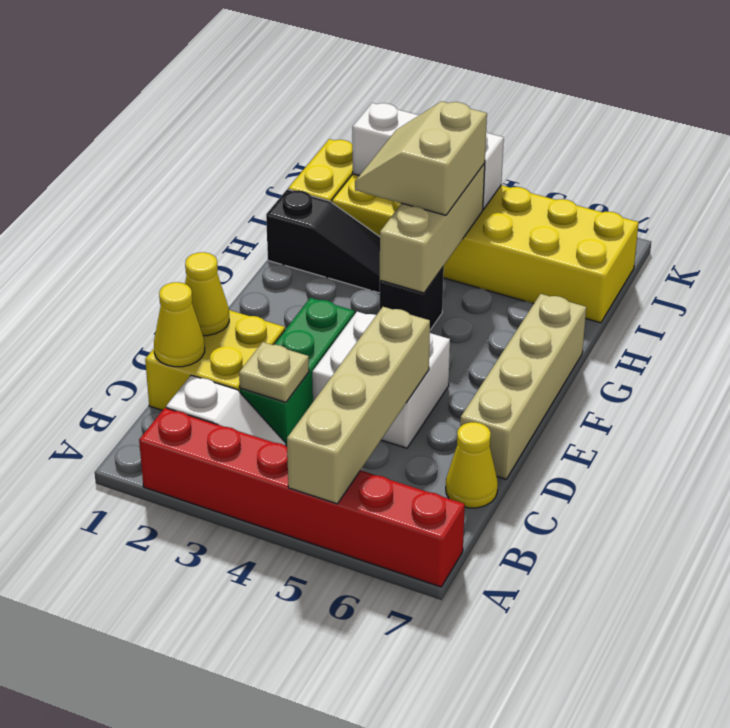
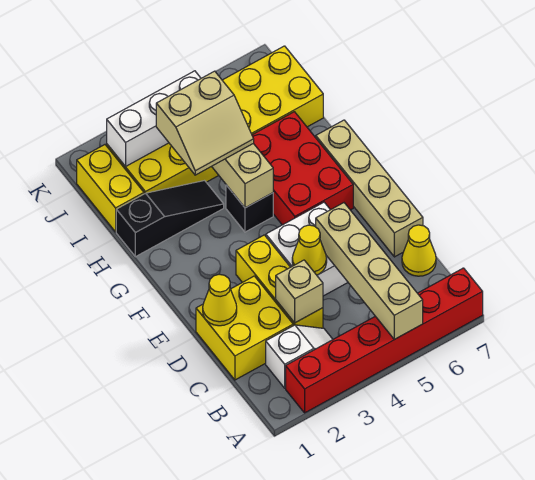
yellow 1x1 cone [154,282,205,367] -> yellow 1x1 cone moved to [292,225,327,275]
green 1x3 brick [240,298,355,447] -> yellow 1x3 brick [236,235,323,328]
tan 1x1 plate [239,342,309,402] -> tan 1x1 brick [276,260,323,323]
none -> red 2x3 brick [252,112,353,225]
tan 2x2 slope [355,101,487,215] -> tan 2x2 slope turned to [156,71,254,175]

